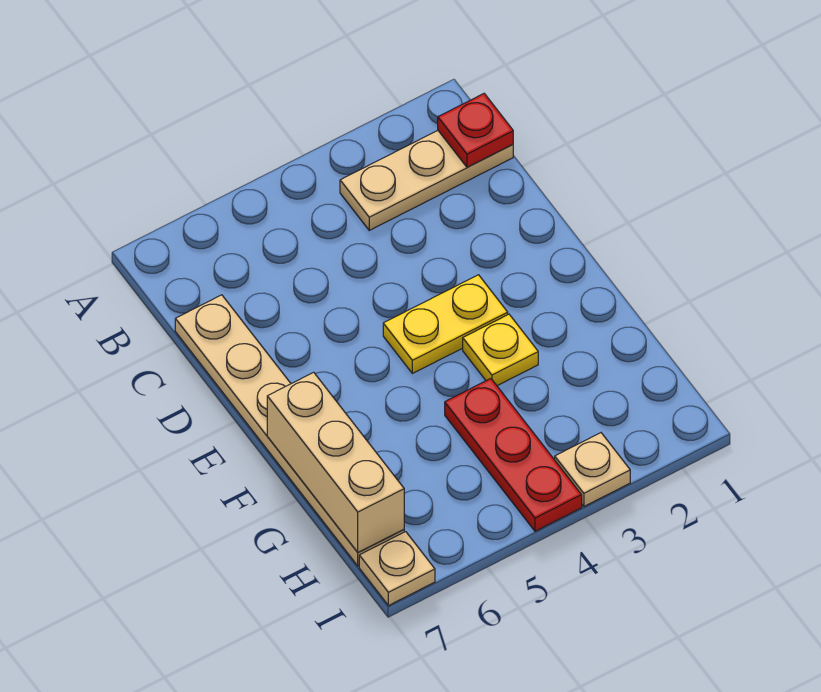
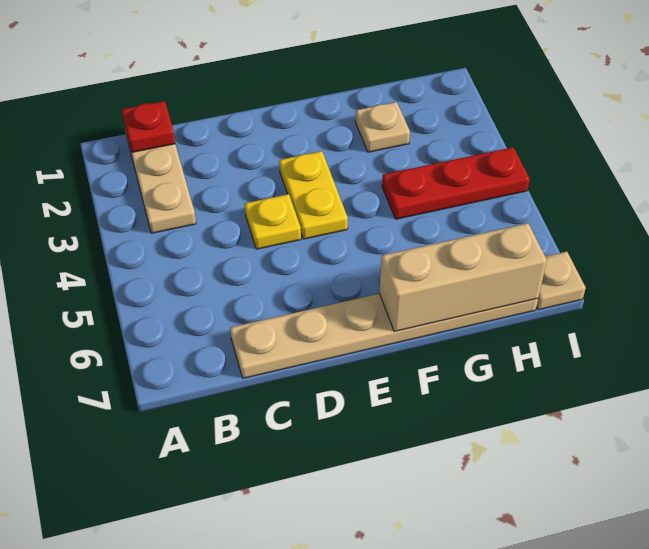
yellow 1x1 plate [463,314,538,386] -> yellow 1x1 plate moved to [245,194,301,249]
tan 1x1 plate [555,433,630,506] -> tan 1x1 plate moved to [355,102,410,152]

